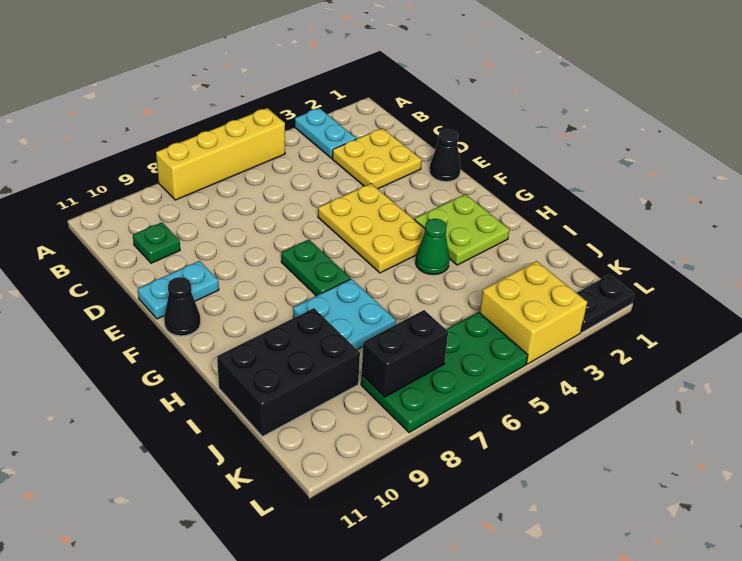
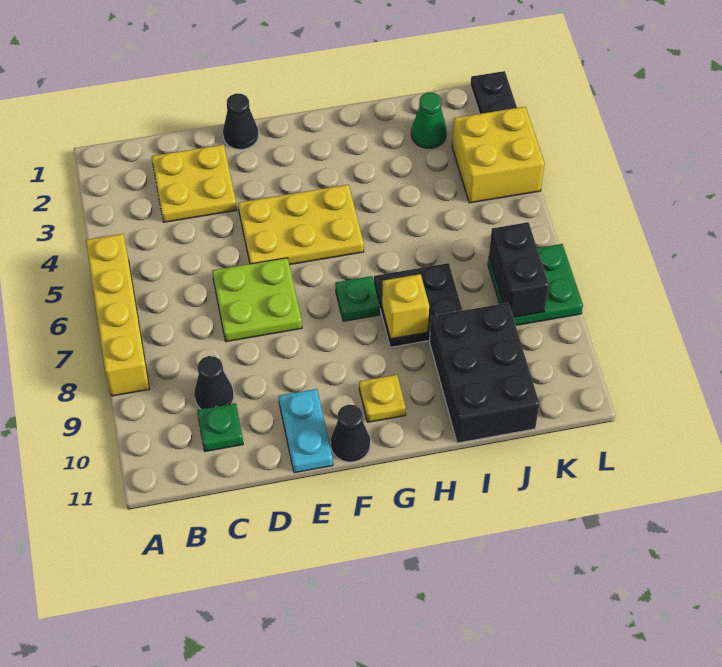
cyan 1x2 plate [295,108,356,158] -> none
none -> black 1x1 cone [194,356,234,409]
green 1x2 plate [281,240,350,296] -> green 1x1 plate [335,276,380,321]
lime 2x2 plate [414,194,509,265] -> lime 2x2 plate moved to [212,258,302,342]
none -> yellow 1x1 plate [359,375,406,422]
green 1x1 cone [416,219,449,275] -> green 1x1 cone moved to [411,93,447,148]
cyan 2x2 plate [293,279,396,350] -> black 2x2 plate [374,263,463,347]
none -> yellow 1x1 brick [382,274,429,339]
green 2x4 plate [361,312,528,433] -> green 2x2 plate [488,244,583,325]

